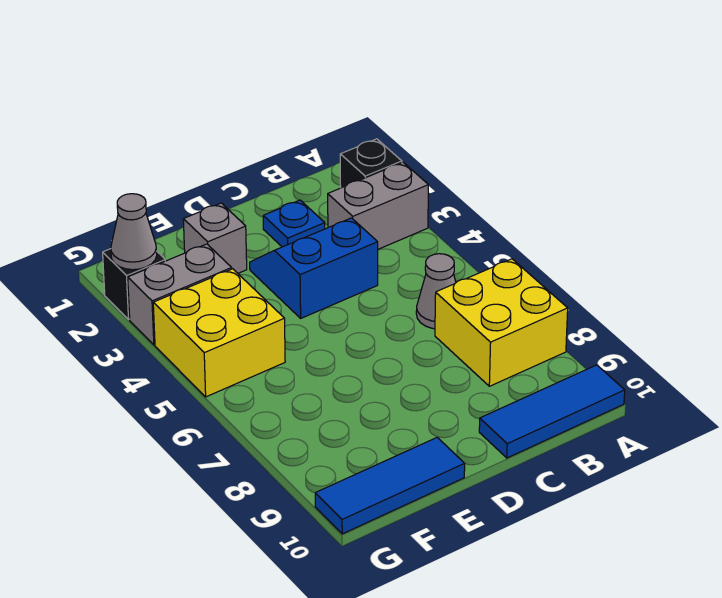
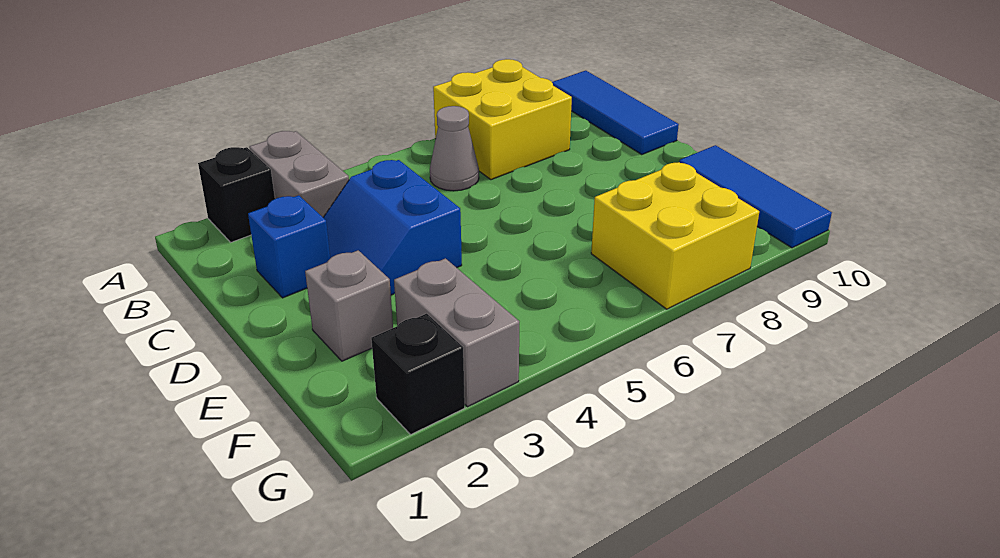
blue 1x1 plate [263,200,325,247] -> blue 1x1 brick [248,195,330,298]
yellow 2x2 brick [153,269,285,397] -> yellow 2x2 brick moved to [591,163,759,309]
grey 1x1 cone [111,194,157,270] -> none

